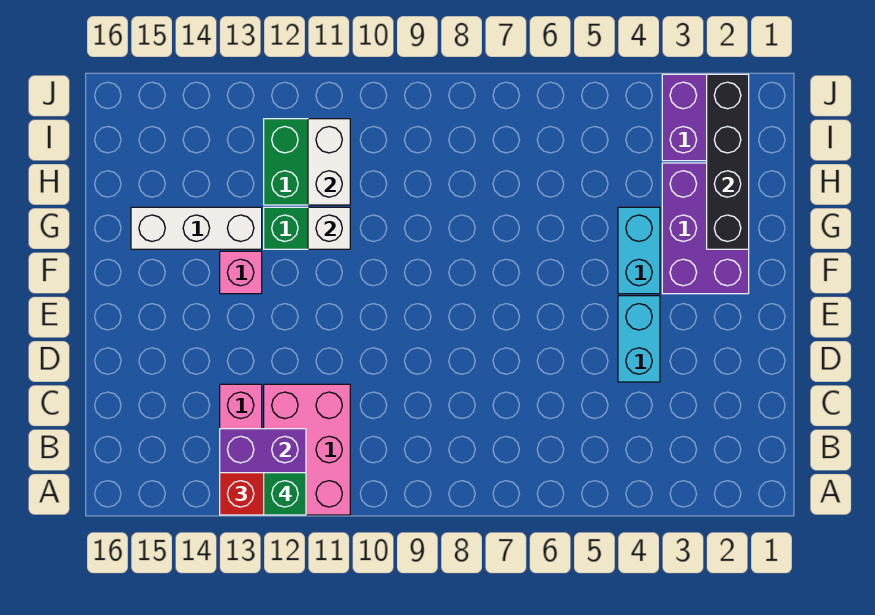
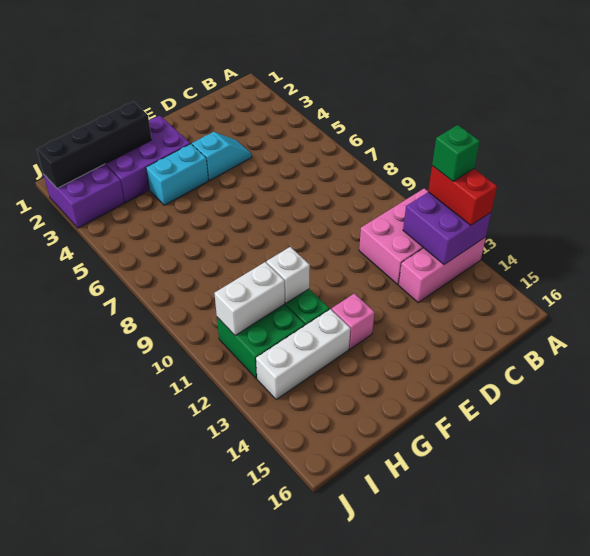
cyan 1x2 brick [618,296,660,382] -> cyan 1x2 slope [192,132,252,181]
white 1x3 brick [131,207,262,249] -> white 1x3 brick turned to [256,309,350,400]

